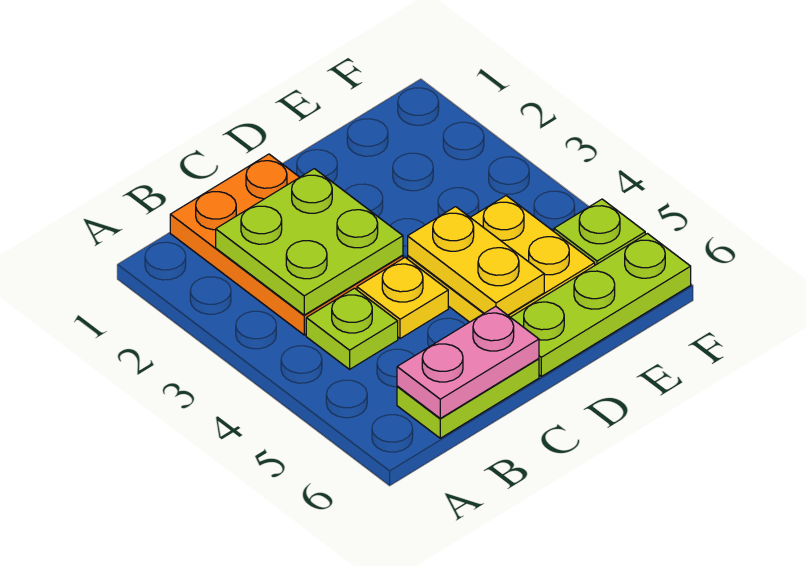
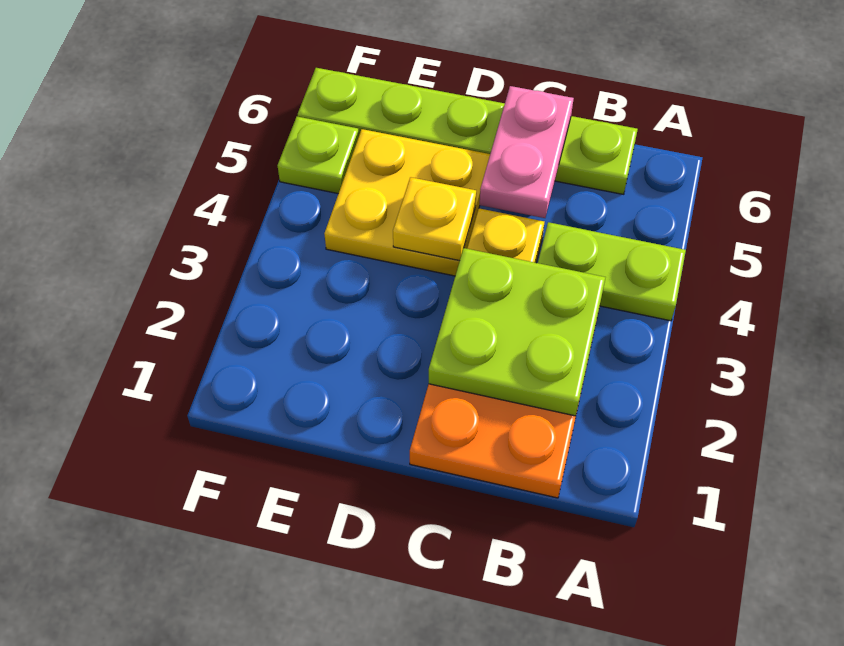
lime 1x1 plate [306,288,398,369] -> lime 1x2 plate [538,222,686,321]
pink 1x2 plate [397,306,539,418] -> pink 1x2 plate turned to [480,86,574,218]
yellow 1x2 plate [408,207,544,315] -> yellow 1x1 plate [393,177,476,261]

